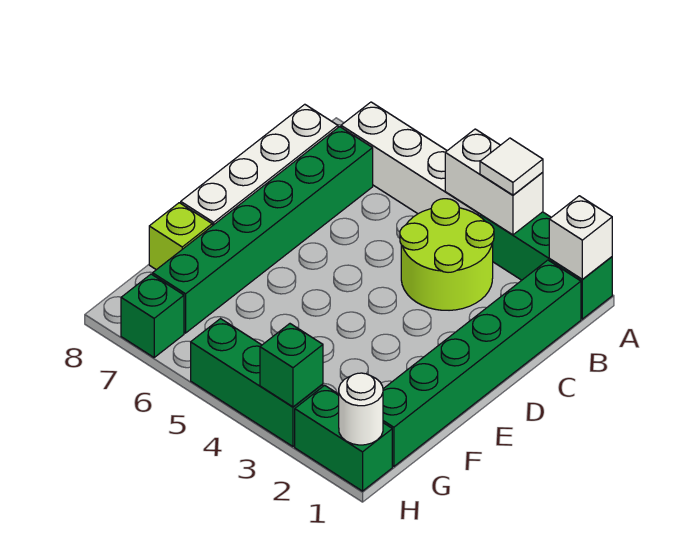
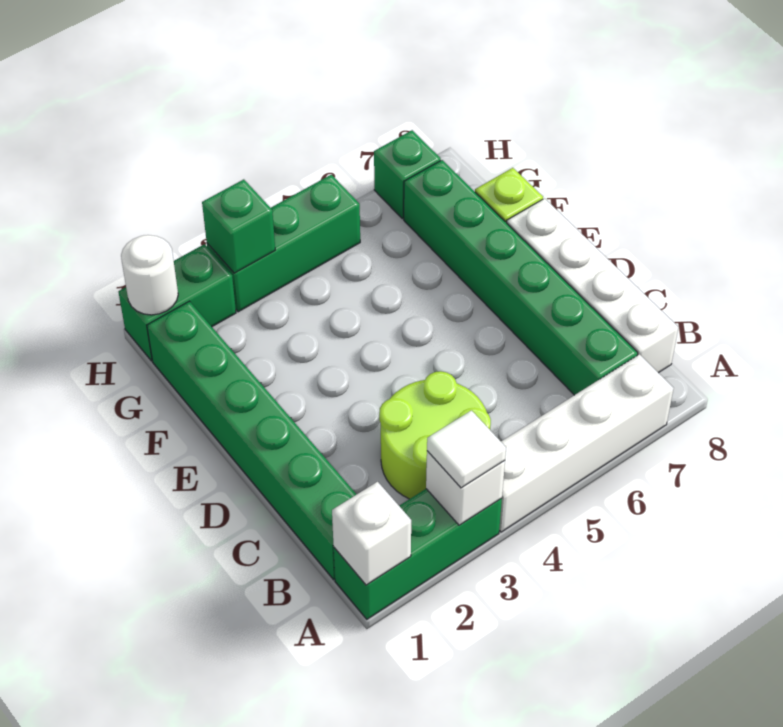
white 1x2 brick [445,129,543,235] -> white 1x1 brick [426,451,505,525]

